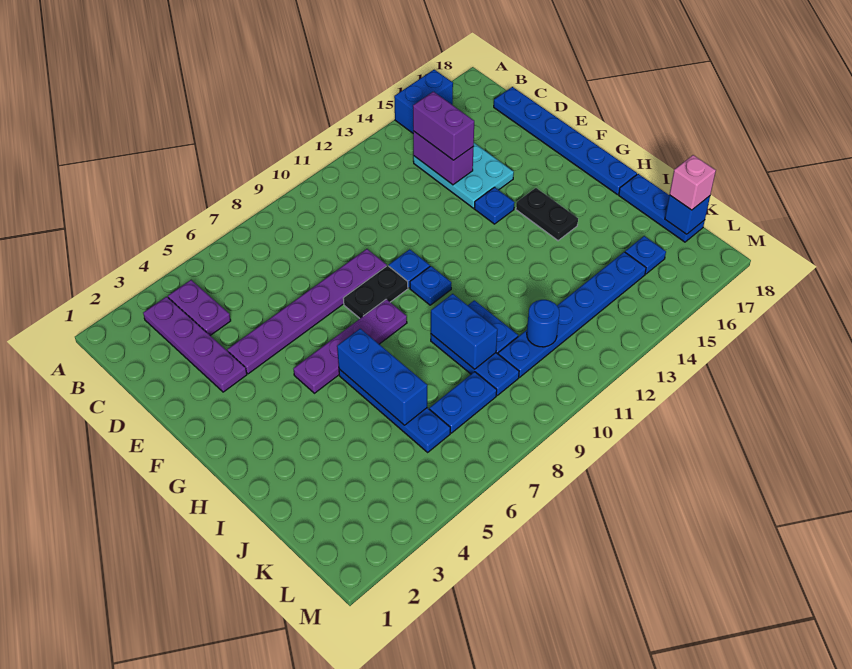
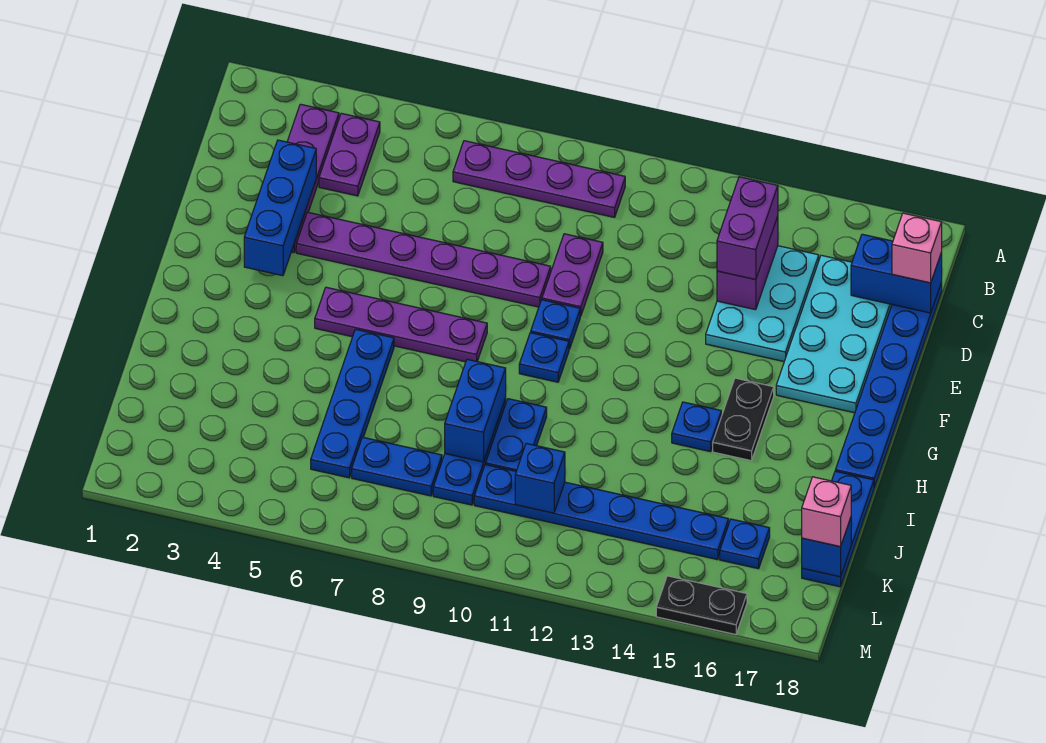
blue 1x2 brick [394,70,453,133] -> blue 1x2 brick moved to [851,234,942,313]
none -> purple 1x4 plate [453,141,625,217]
none -> cyan 2x4 plate [776,255,892,413]
none -> pink 1x1 brick [892,213,942,283]
none -> purple 1x2 plate [542,234,603,316]
black 1x2 plate [343,266,408,318] -> black 1x2 plate moved to [656,576,747,635]
blue 1x1 plate [475,187,515,224] -> blue 1x1 plate moved to [672,402,721,452]
blue 1x3 brick [337,329,427,425] -> blue 1x3 brick moved to [244,140,316,276]
blue 1x1 round brick [527,300,559,347] -> blue 1x1 brick [515,443,565,513]

